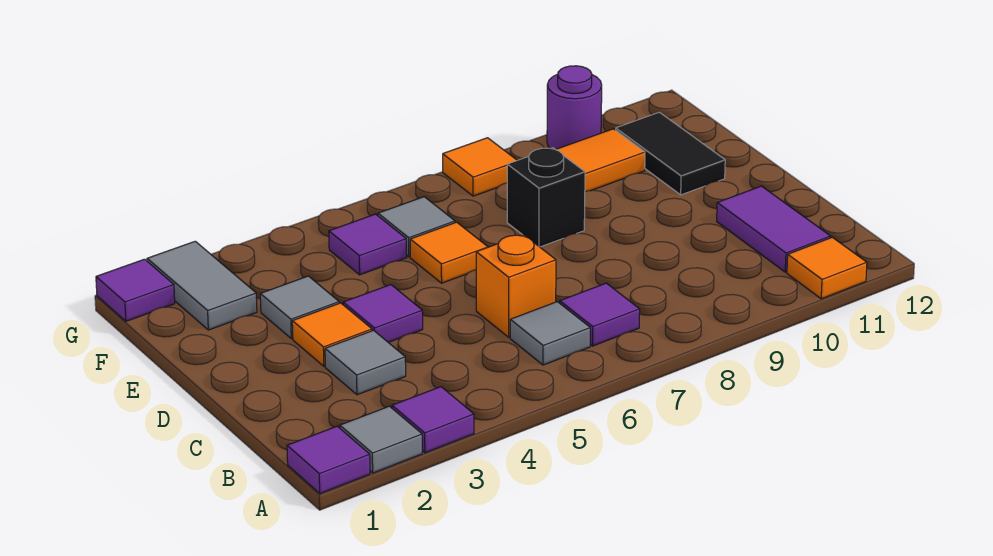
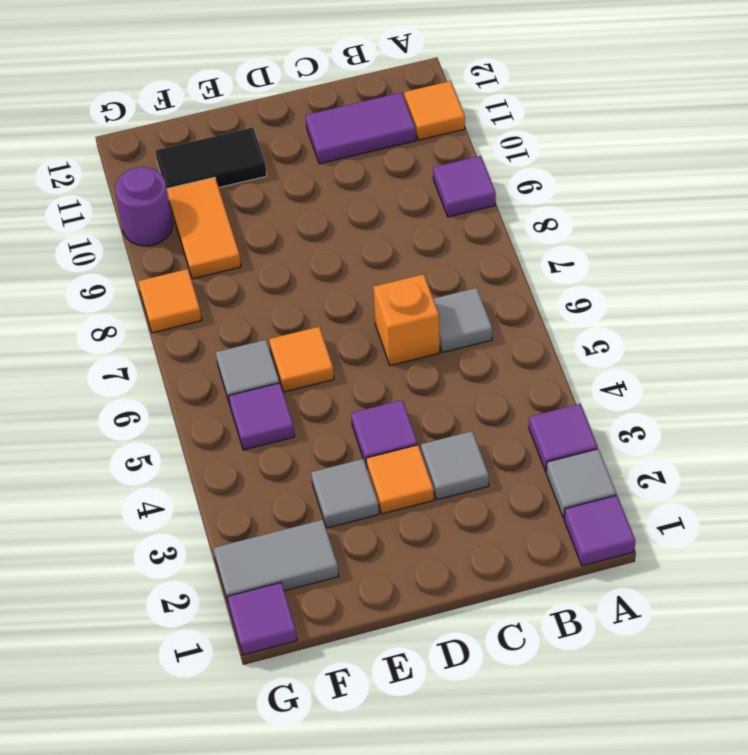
purple 1x1 tile [560,283,640,346] -> purple 1x1 tile moved to [433,156,496,217]
black 1x1 brick [507,148,585,247] -> none

